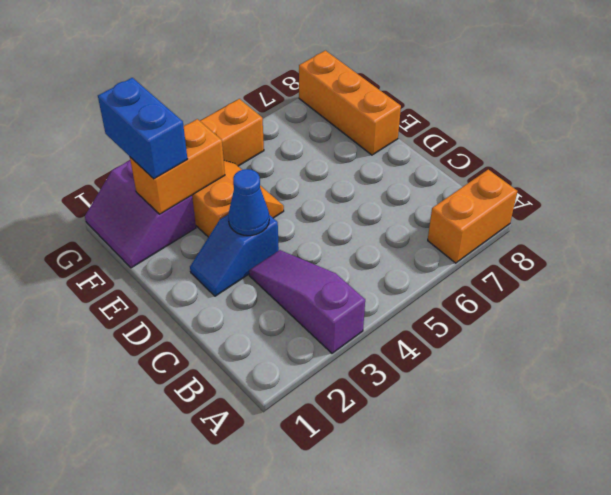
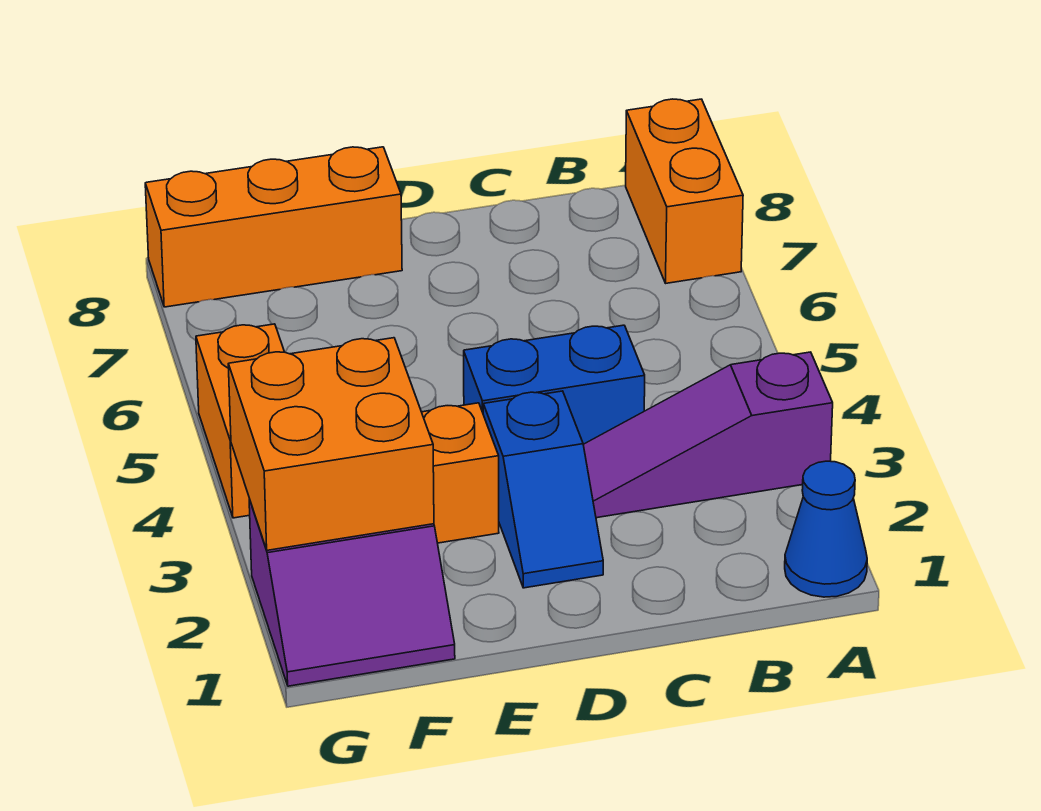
blue 1x1 cone [228,169,269,236] -> blue 1x1 cone moved to [785,461,867,597]
orange 1x2 brick [130,119,225,214] -> orange 2x2 brick [228,338,434,550]
blue 1x2 brick [98,78,187,179] -> blue 1x2 brick moved to [464,325,645,444]

